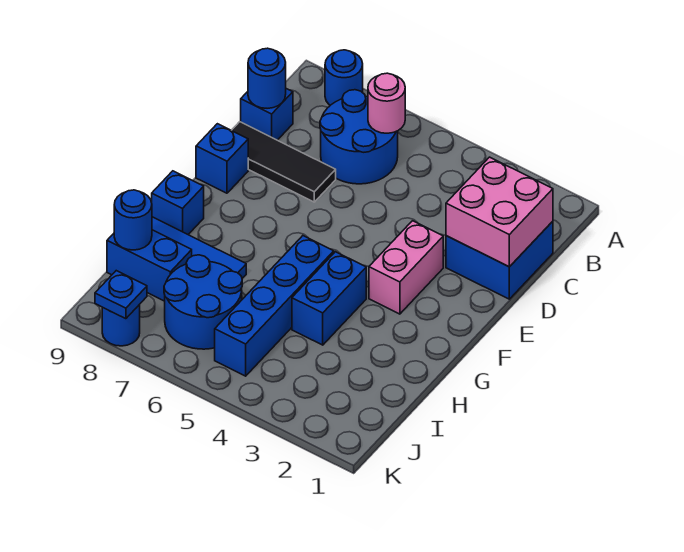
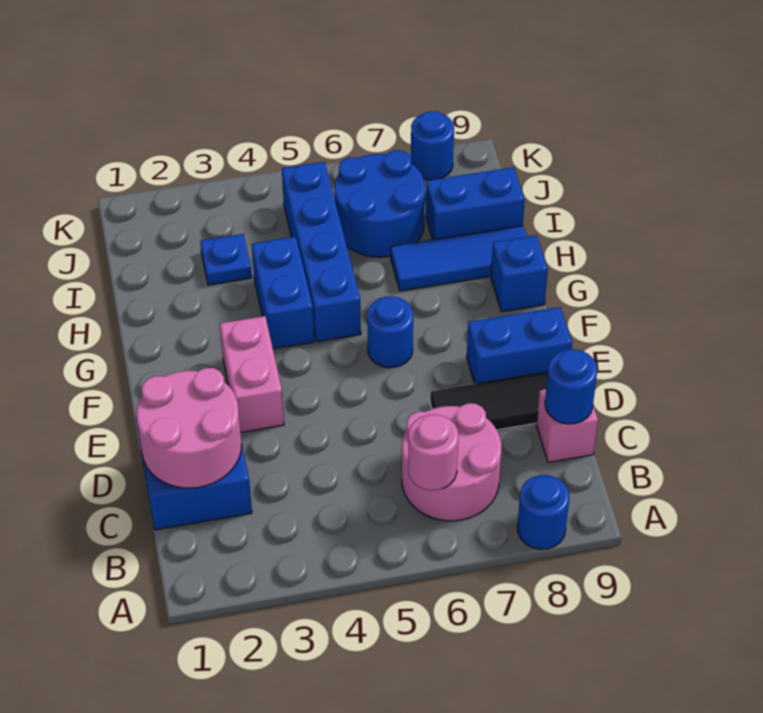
blue 2x2 round brick [320,90,398,184] -> pink 2x2 round brick [402,403,501,521]
pink 2x2 brick [446,157,553,267] -> pink 2x2 round brick [136,368,242,488]
blue 1x1 brick [241,89,293,140] -> pink 1x1 brick [536,389,598,462]
blue 1x1 brick [196,124,248,193] -> blue 1x2 brick [467,307,572,384]
blue 1x1 round brick [114,190,152,250] -> blue 1x1 round brick moved to [367,296,413,368]
blue 1x1 plate [95,271,147,319] -> blue 1x1 plate moved to [200,234,252,285]

